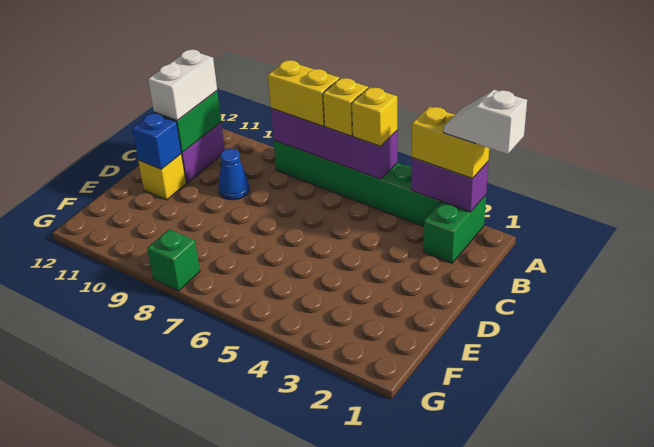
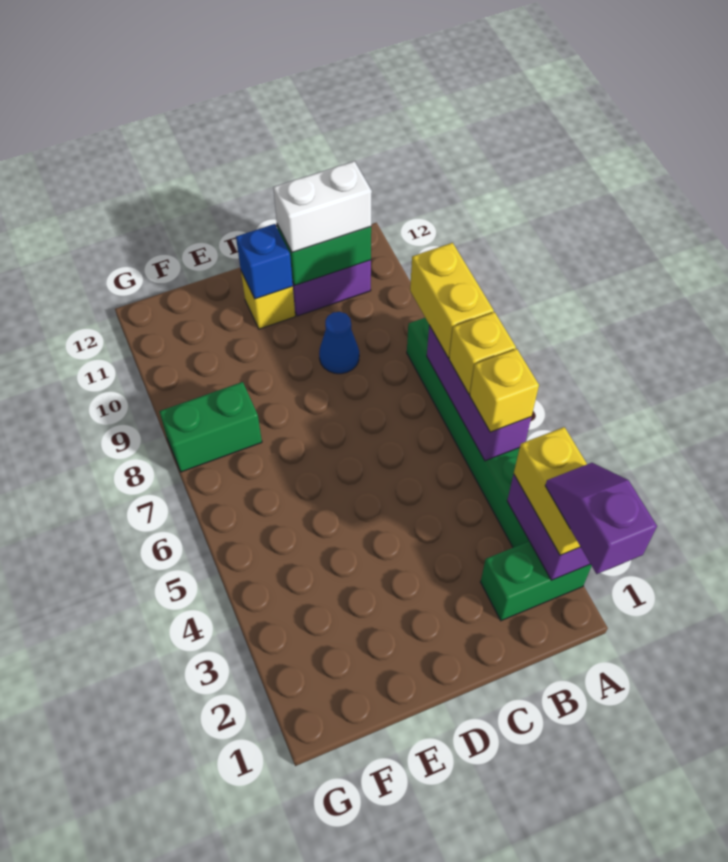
white 1x2 slope [444,90,527,154] -> purple 1x2 slope [545,463,657,574]
purple 1x4 brick [271,108,397,179] -> purple 1x3 brick [427,326,531,461]
green 1x1 brick [147,229,200,291] -> green 1x2 brick [159,382,262,472]

